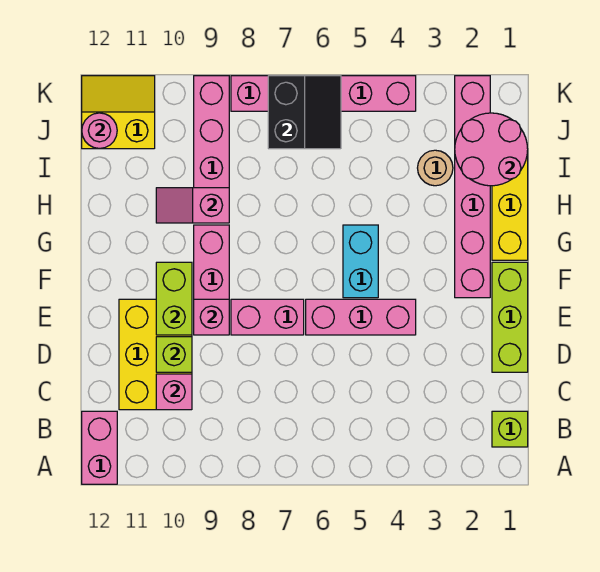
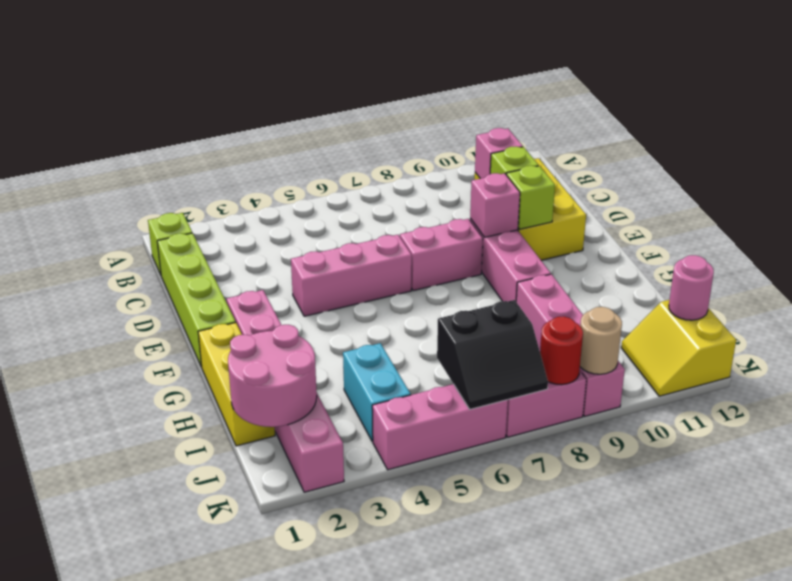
pink 1x2 brick [82,411,117,484] -> none
lime 1x3 brick [492,262,528,372] -> lime 1x4 brick [157,233,236,367]
lime 1x2 brick [156,262,192,335] -> lime 1x1 brick [506,166,555,229]
cyan 1x2 brick [343,225,378,298] -> cyan 1x2 brick moved to [343,343,411,442]
pink 1x2 slope [156,188,229,223] -> none
tan 1x1 round brick [418,150,453,186] -> tan 1x1 round brick moved to [580,307,622,374]
black 2x2 slope [268,76,341,149] -> black 2x2 slope turned to [437,300,548,409]
yellow 2x2 slope [82,76,155,149] -> yellow 2x2 slope turned to [621,300,736,396]
none -> red 1x1 round brick [540,316,583,385]

